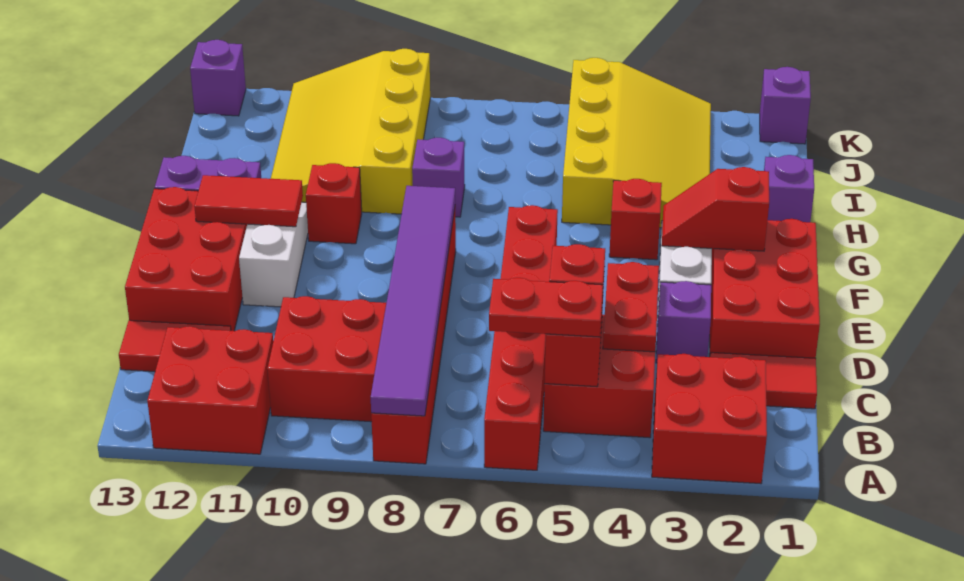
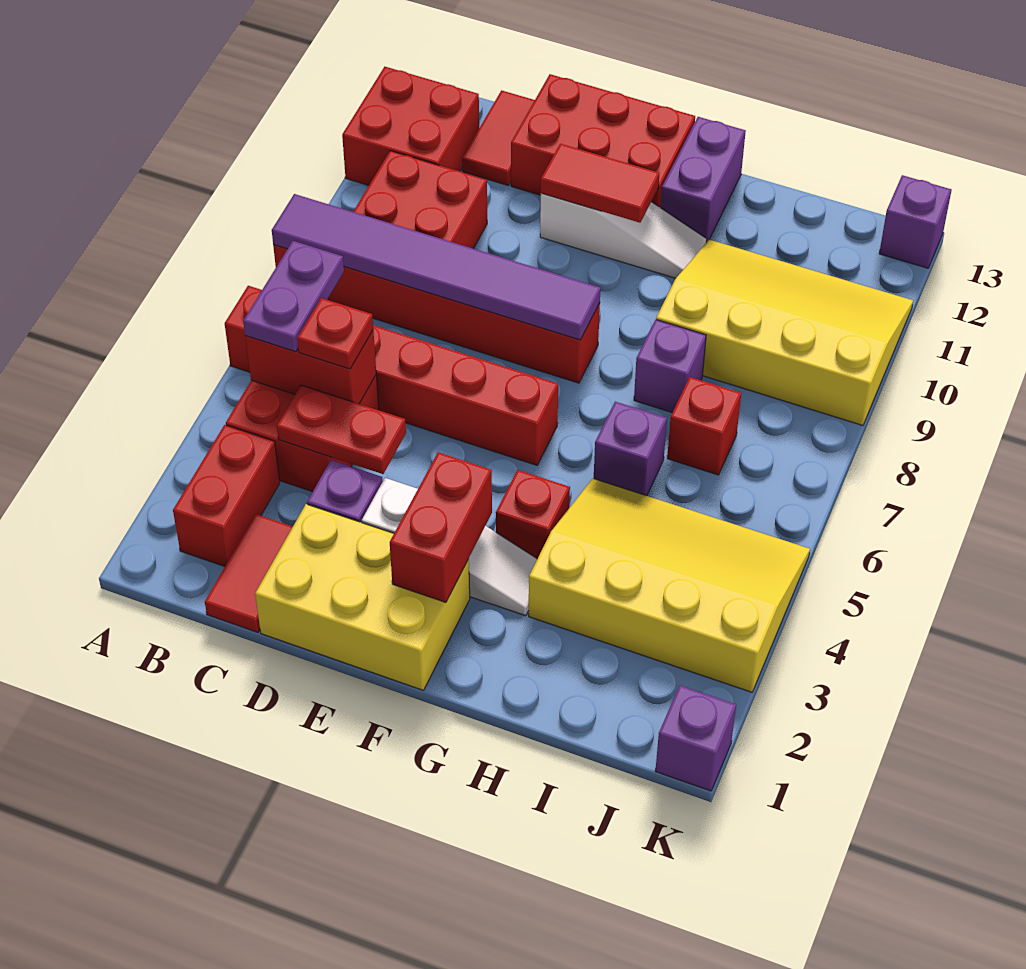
red 2x2 brick [652,354,767,484] -> red 1x2 brick [173,425,280,566]
red 1x2 plate [489,278,603,337] -> purple 1x2 plate [243,241,344,352]
red 2x3 brick [709,219,820,358] -> yellow 2x3 brick [255,504,470,690]
red 1x2 slope [662,167,769,251] -> red 1x2 brick [390,452,492,602]
red 1x2 tile [194,175,303,227] -> red 1x2 tile turned to [541,144,660,223]
red 1x1 brick [306,163,362,244] -> red 1x1 brick moved to [667,377,741,475]
purple 1x1 brick [764,155,814,222] -> purple 1x1 brick moved to [594,402,667,496]
yellow 3x4 slope [562,58,711,228] -> yellow 3x4 slope turned to [529,478,810,692]

